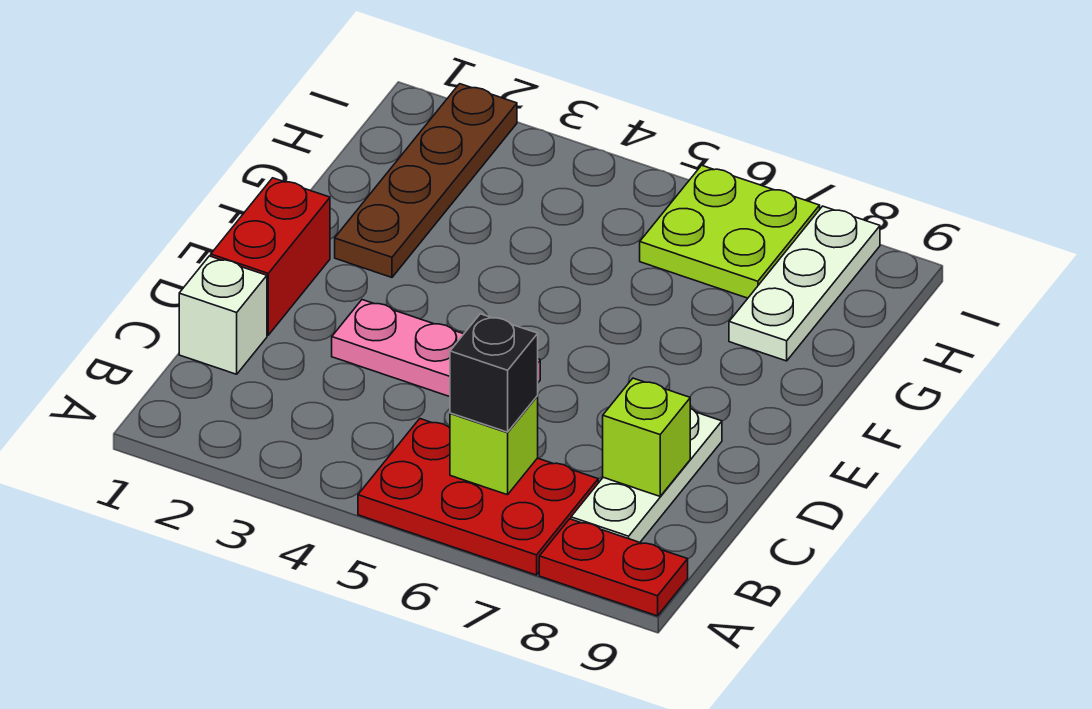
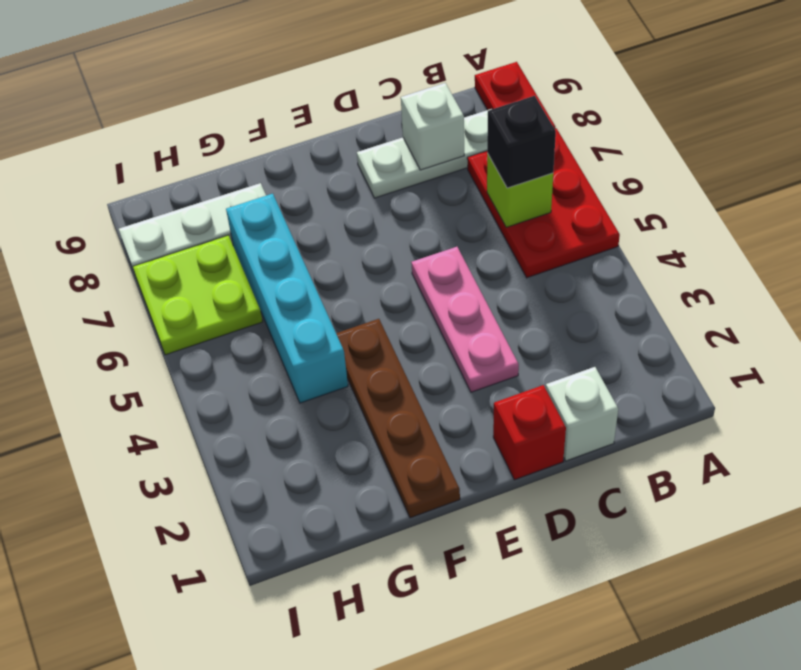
lime 1x1 brick [603,378,690,496] -> white 1x1 brick [401,83,464,170]
red 1x2 brick [211,178,330,335] -> red 1x1 brick [493,385,566,480]
brown 1x4 plate [335,84,517,277] -> brown 1x4 plate turned to [336,319,460,518]
none -> cyan 1x4 brick [226,194,348,403]

